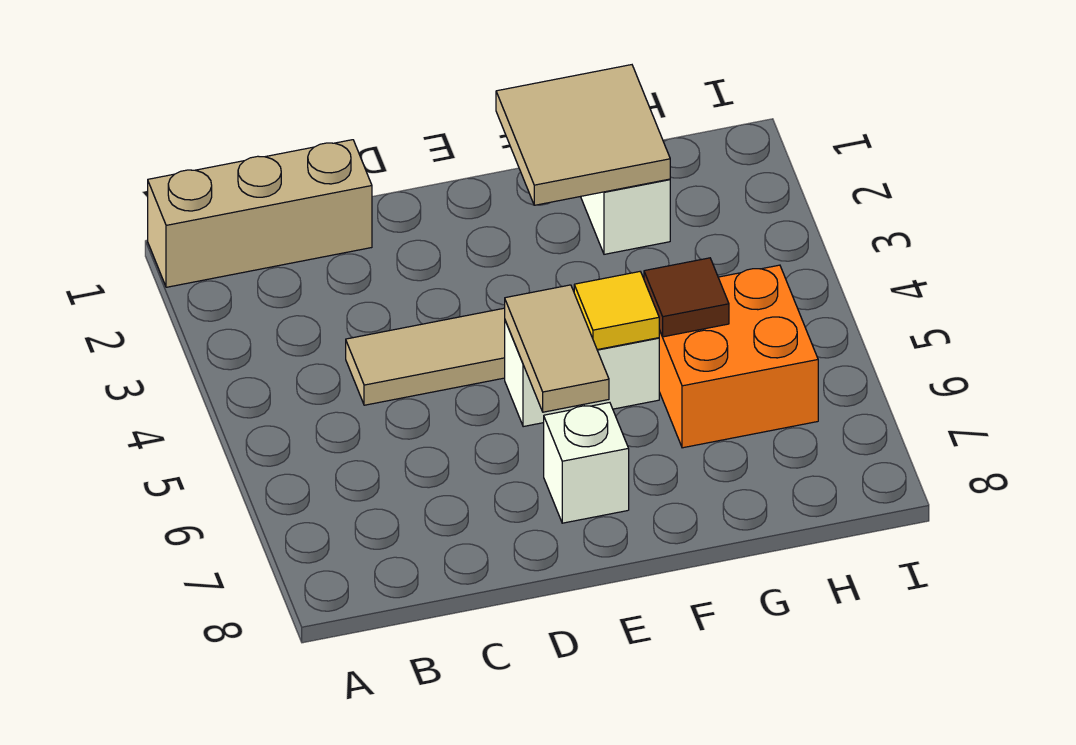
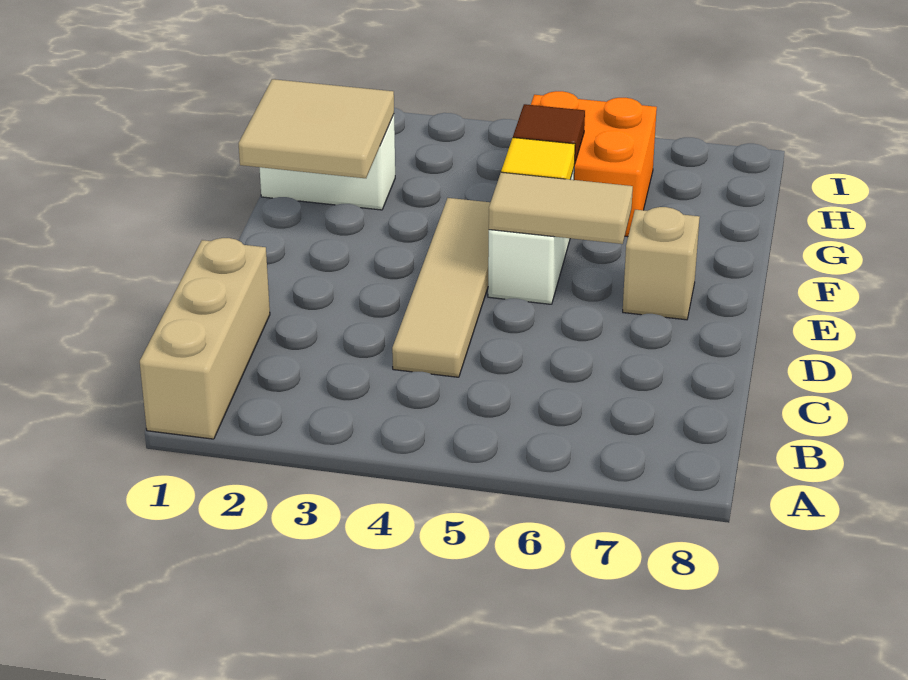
white 1x1 brick [544,403,629,523] -> tan 1x1 brick [623,207,700,320]

